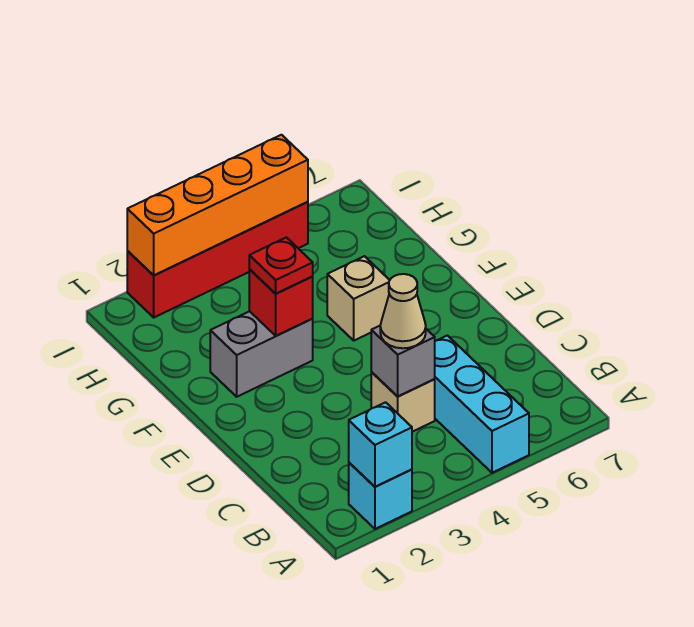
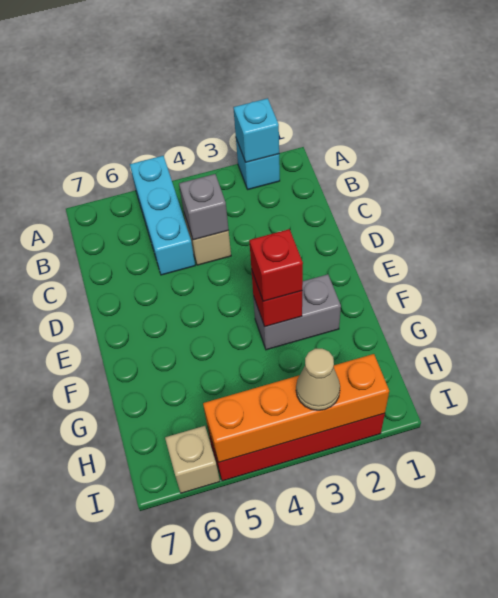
tan 1x1 cone [380,274,426,348] -> tan 1x1 cone moved to [296,348,340,410]
red 1x1 plate [249,237,313,294] -> red 1x1 brick [249,229,303,301]
tan 1x1 brick [327,256,390,340] -> tan 1x1 brick moved to [165,426,220,493]

